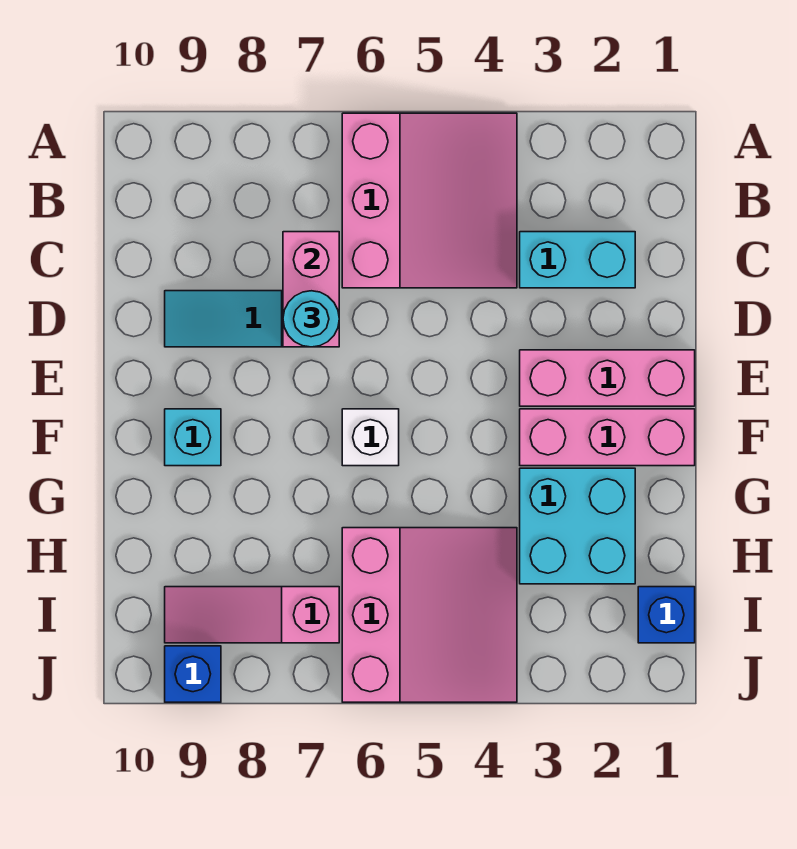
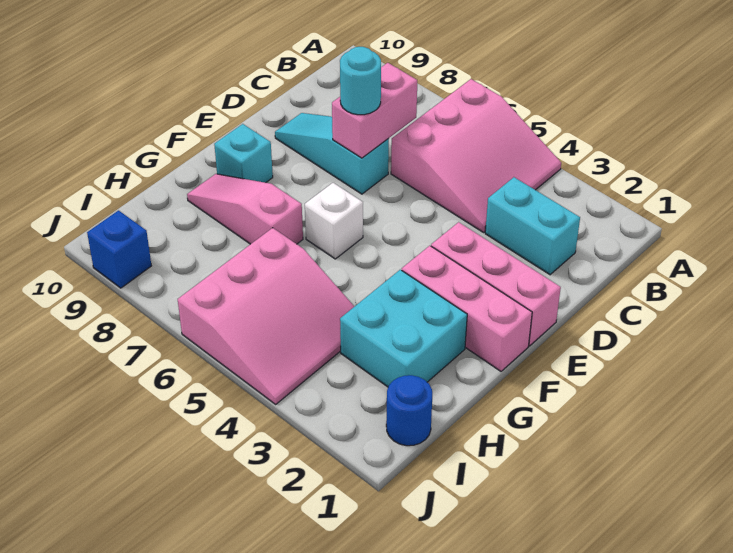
blue 1x1 brick [638,587,695,643] -> blue 1x1 round brick [386,375,432,446]
pink 1x3 slope [165,587,339,643] -> pink 1x3 slope moved to [187,174,303,244]

